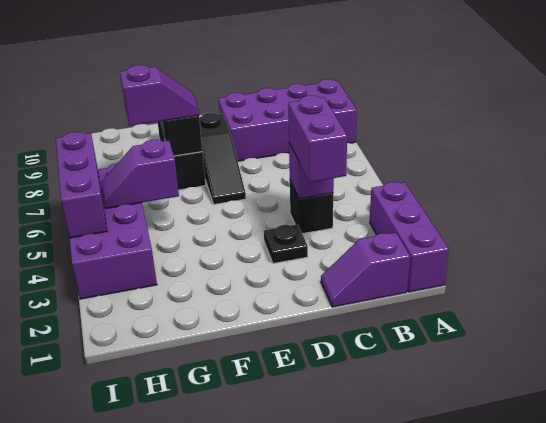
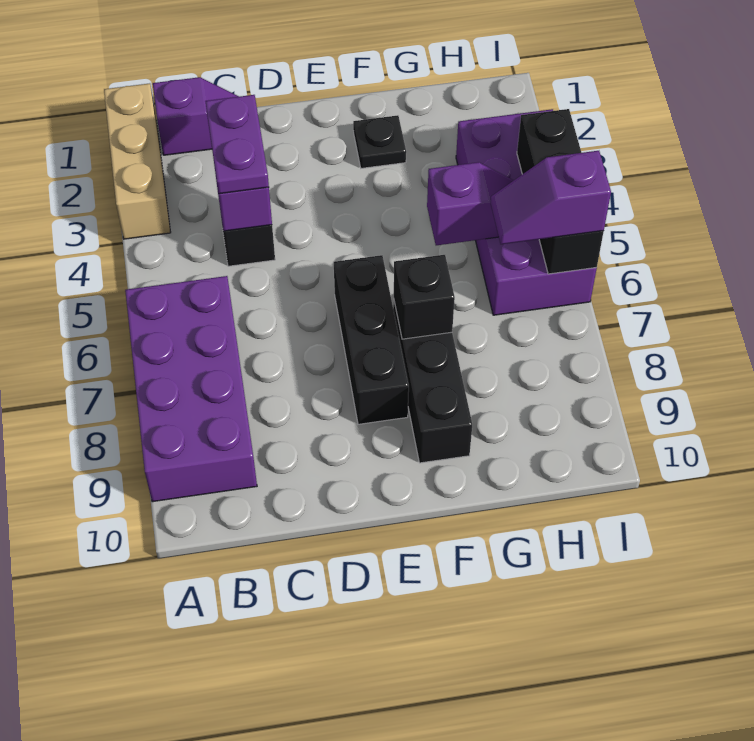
purple 1x3 brick [370,182,449,292] -> tan 1x3 brick [104,83,171,239]
purple 2x4 brick [218,79,357,161] -> purple 2x4 brick turned to [125,276,257,502]
purple 1x2 brick [288,96,347,182] -> purple 1x2 plate [205,95,269,194]
black 1x1 plate [264,224,308,264] -> black 1x1 plate moved to [353,115,406,168]
black 1x3 slope [199,113,246,204] -> black 1x3 brick [334,255,409,424]
purple 1x2 slope [120,65,199,126] -> purple 1x2 slope moved to [491,151,611,244]
purple 1x3 brick [56,132,107,238] -> black 1x3 brick [517,109,604,274]

